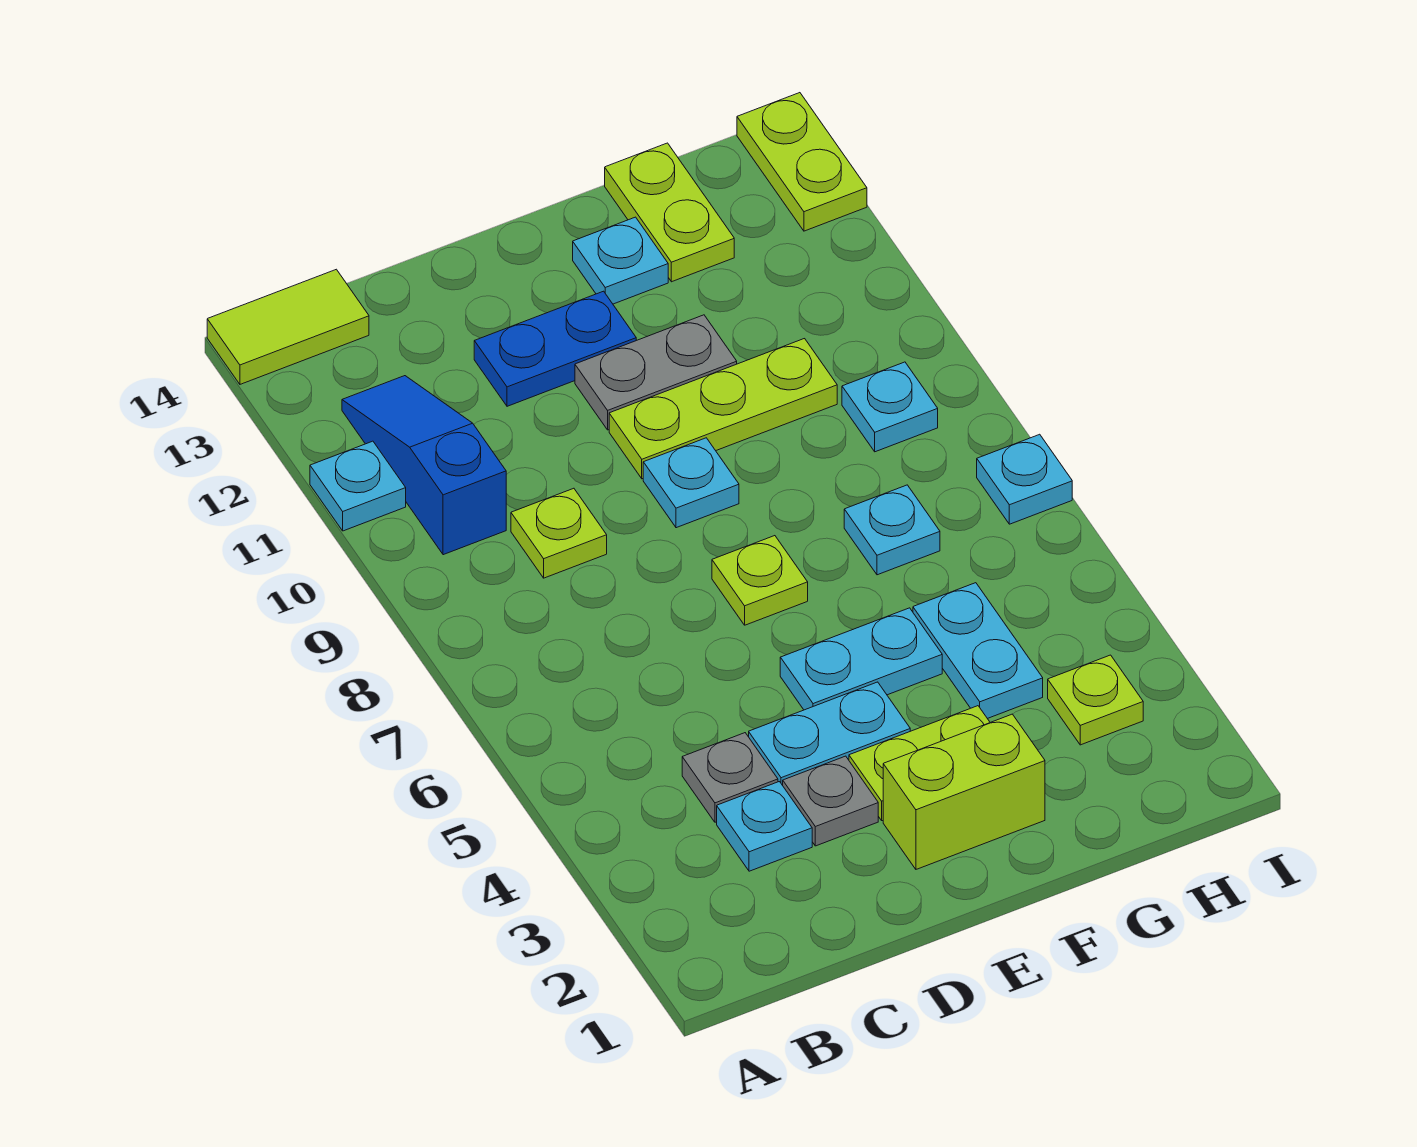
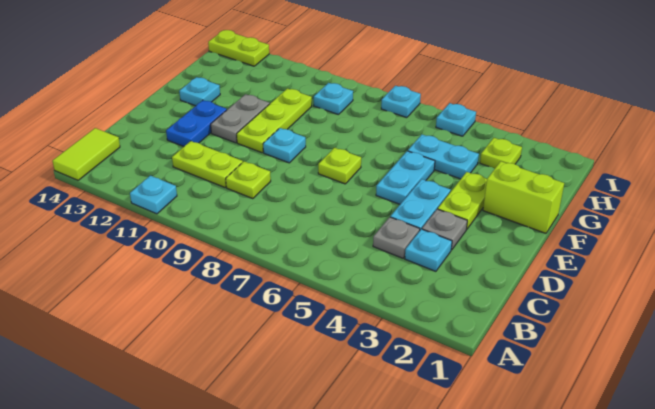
blue 1x3 slope [342,376,506,555] -> none
lime 1x2 brick [883,714,1045,869] -> lime 1x2 brick turned to [483,161,564,233]
cyan 1x1 plate [844,485,940,575] -> cyan 1x1 plate moved to [436,103,476,136]
lime 1x2 plate [605,143,734,282] -> lime 1x2 plate moved to [172,141,243,187]

